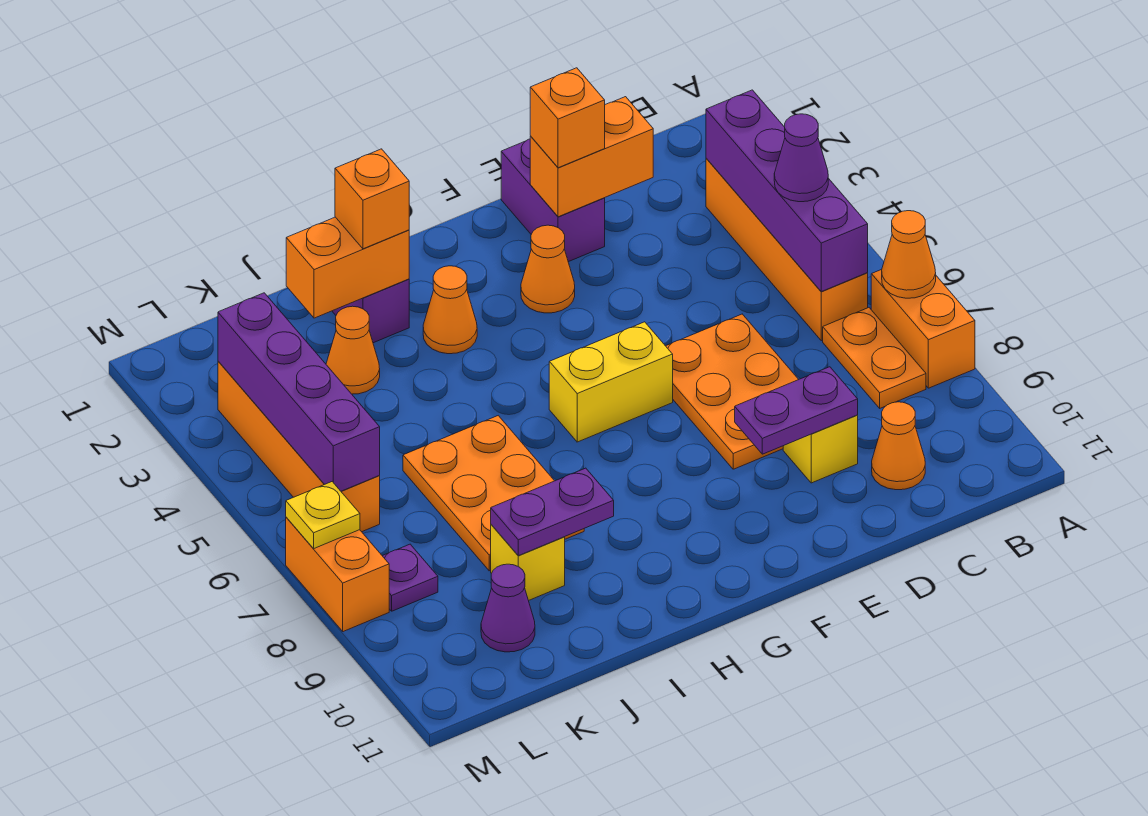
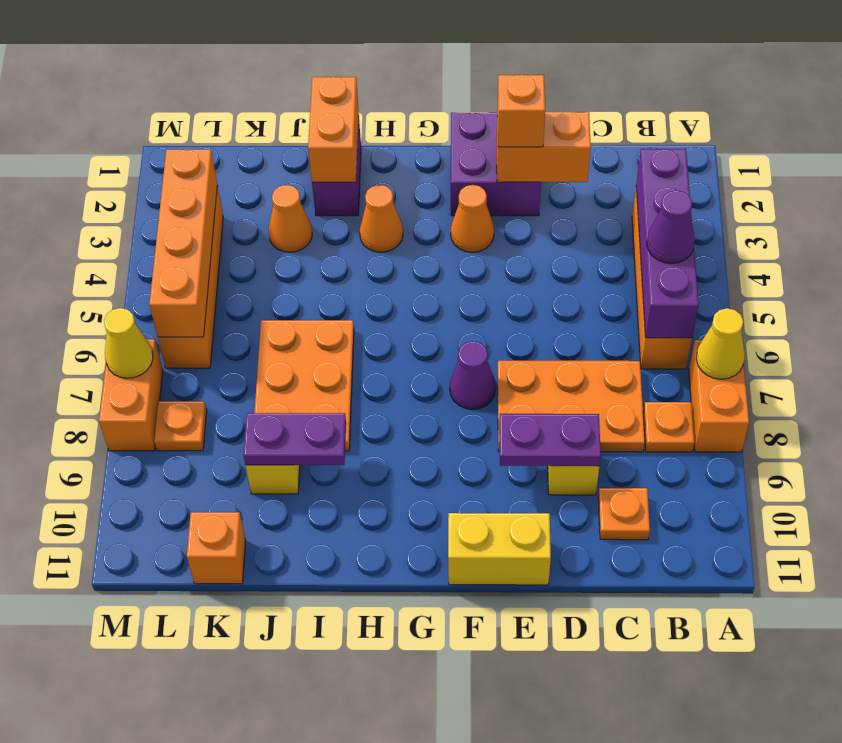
orange 1x1 cone [882,211,936,298] -> yellow 1x1 cone [696,308,745,379]
orange 1x2 plate [823,308,926,408] -> orange 1x1 plate [643,402,694,452]
orange 1x1 cone [872,402,925,490] -> orange 1x1 plate [598,488,650,540]
orange 2x3 plate [666,314,799,469] -> orange 2x3 plate turned to [498,361,645,452]
purple 1x2 brick [501,139,605,262] -> purple 2x2 brick [451,113,541,216]
yellow 1x2 brick [549,322,673,442] -> yellow 1x2 brick moved to [448,513,551,585]
orange 1x2 brick [286,217,409,318] -> orange 1x2 brick turned to [308,77,359,182]
orange 1x1 brick [335,149,409,249] -> orange 1x1 brick moved to [187,512,246,584]
purple 1x1 cone [481,564,535,652] -> purple 1x1 cone moved to [450,341,496,409]
purple 1x4 brick [218,293,380,491] -> orange 1x4 brick [149,150,217,337]
purple 1x1 plate [383,544,438,611] -> orange 1x1 plate [154,401,207,451]
yellow 1x1 plate [286,482,360,548] -> yellow 1x1 cone [104,308,153,378]

